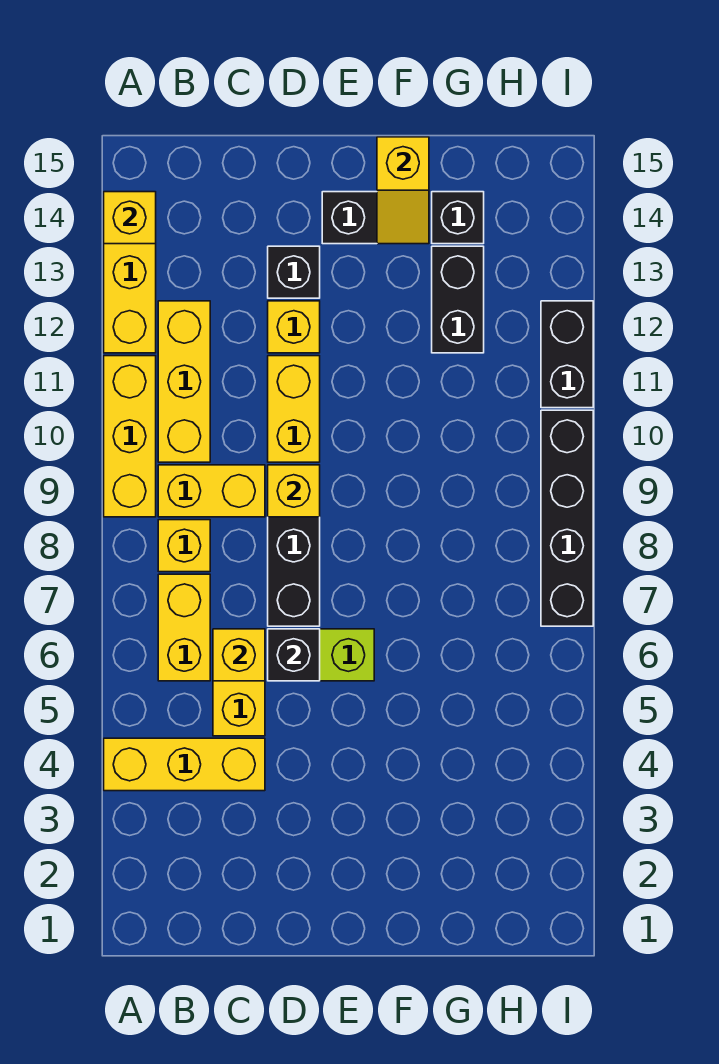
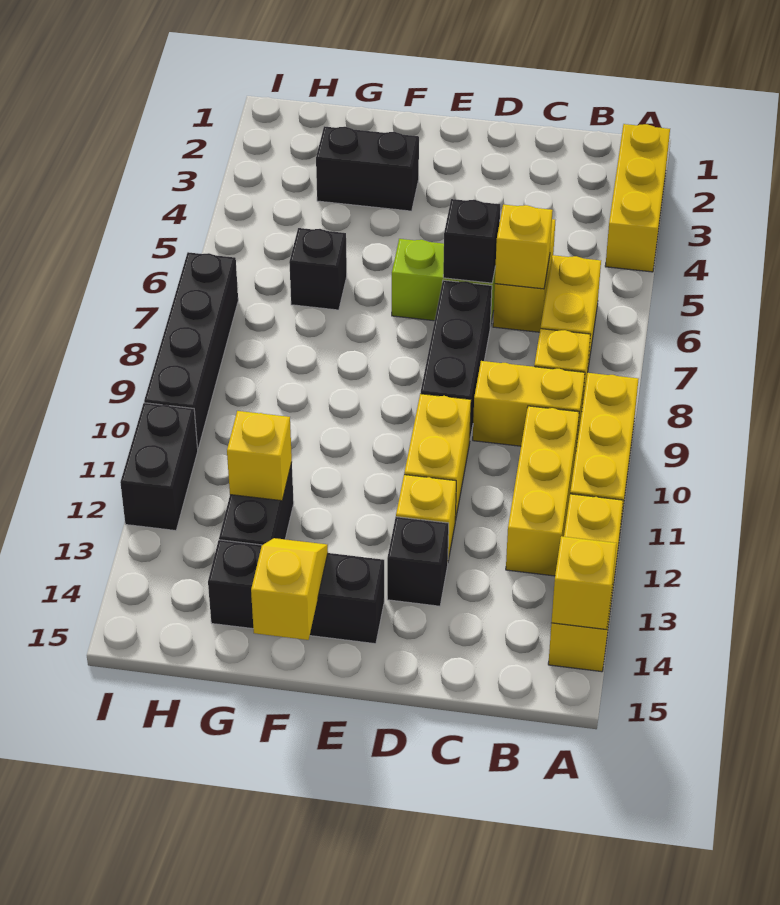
yellow 1x3 brick [104,738,265,791] -> yellow 1x3 brick turned to [605,124,670,272]
yellow 1x1 brick [268,465,320,517] -> yellow 1x1 brick moved to [227,411,292,501]
none -> black 1x2 brick [316,126,419,211]
none -> black 1x1 brick [289,228,347,310]

